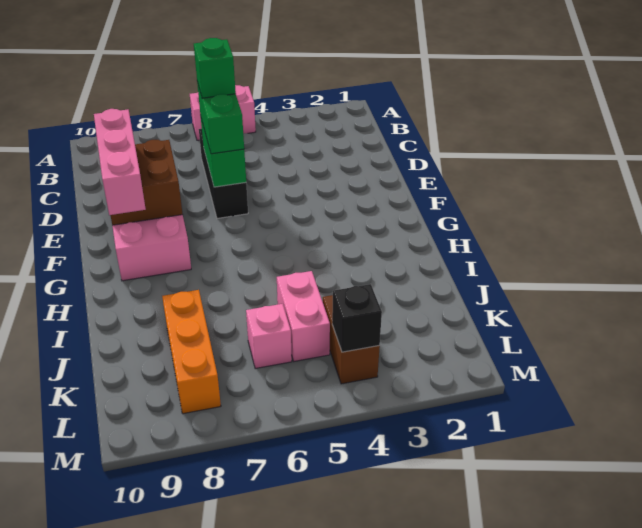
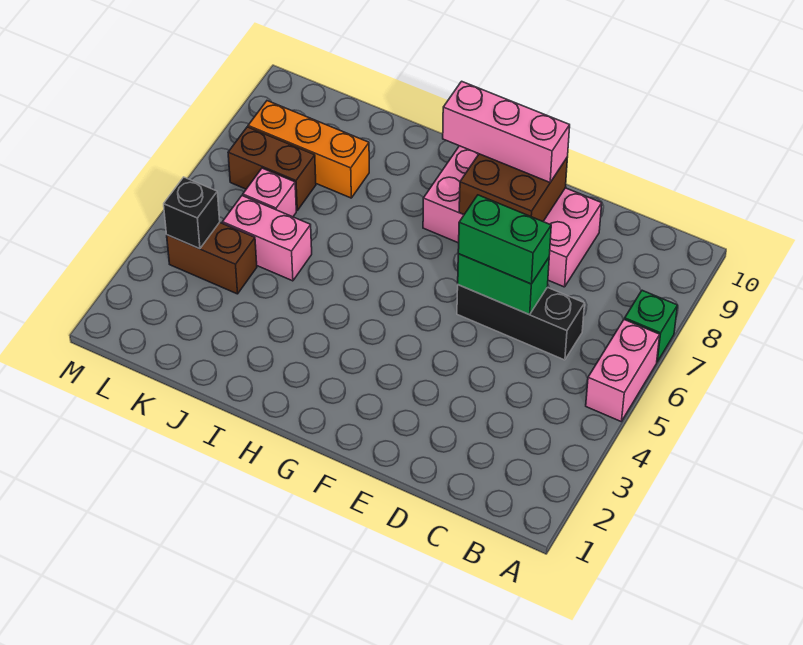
green 1x1 brick [194,38,236,98] -> green 1x1 brick moved to [625,290,678,362]
none -> brown 1x2 brick [228,127,316,210]

